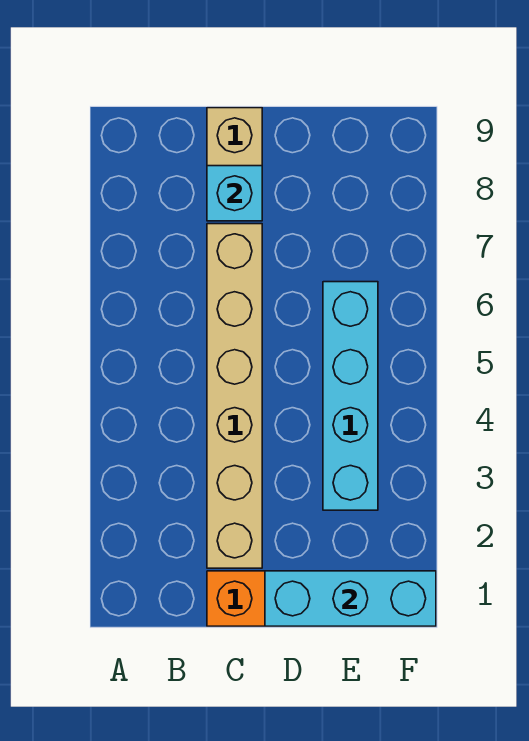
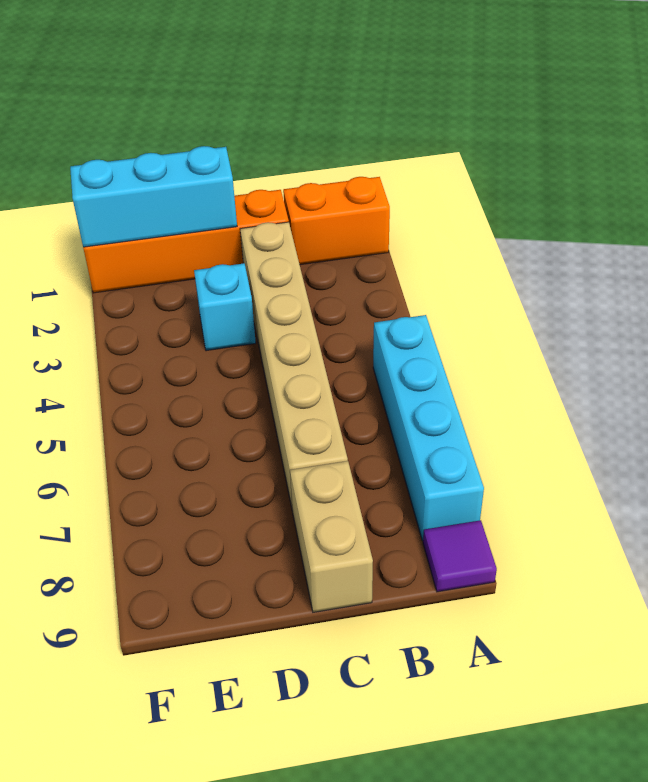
none -> orange 1x2 brick [283,177,390,265]
none -> purple 1x1 tile [423,520,497,592]
cyan 1x1 brick [207,166,262,221] -> cyan 1x1 brick moved to [194,263,256,351]
cyan 1x4 brick [323,282,378,510] -> cyan 1x4 brick moved to [373,315,484,541]

